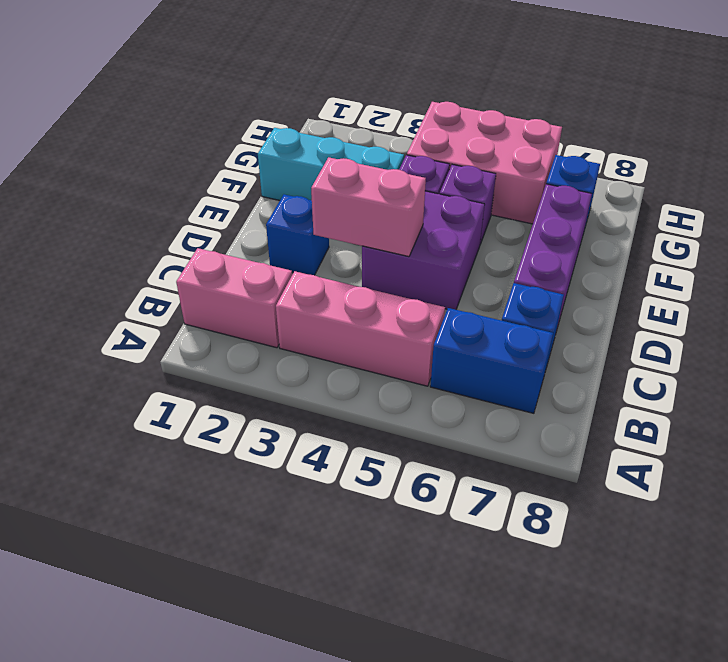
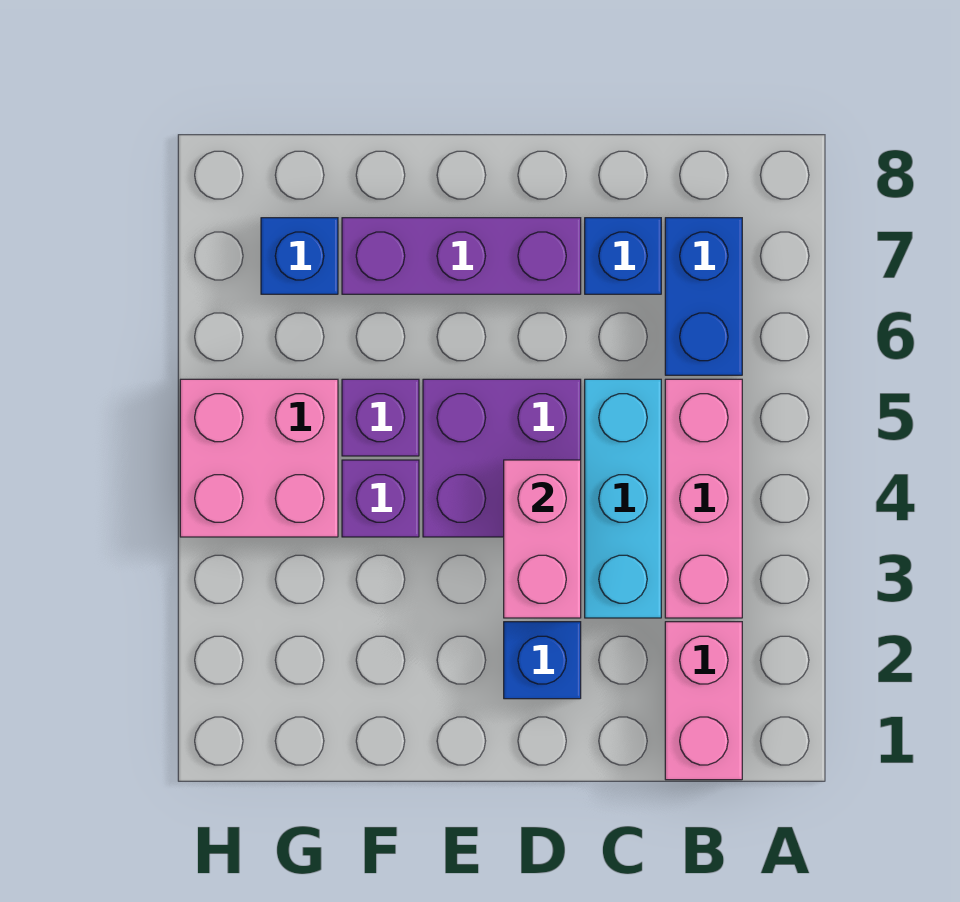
cyan 1x3 brick [258,128,404,200] -> cyan 1x3 brick moved to [585,379,661,618]
pink 2x3 brick [407,102,562,224] -> pink 2x2 brick [180,379,338,537]

